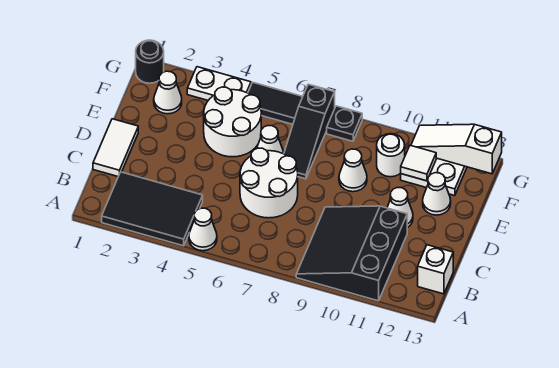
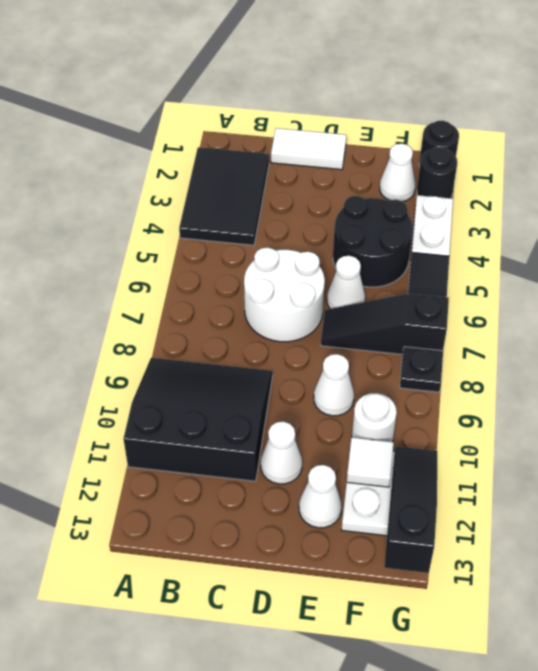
white 1x1 cone [189,208,217,251] -> none
white 1x1 brick [418,245,453,294] -> none
white 2x2 round brick [204,87,261,157] -> black 2x2 round brick [333,196,413,287]
none -> black 1x1 round brick [417,147,457,198]
white 1x3 slope [411,124,502,174] -> black 1x3 slope [384,446,437,573]

